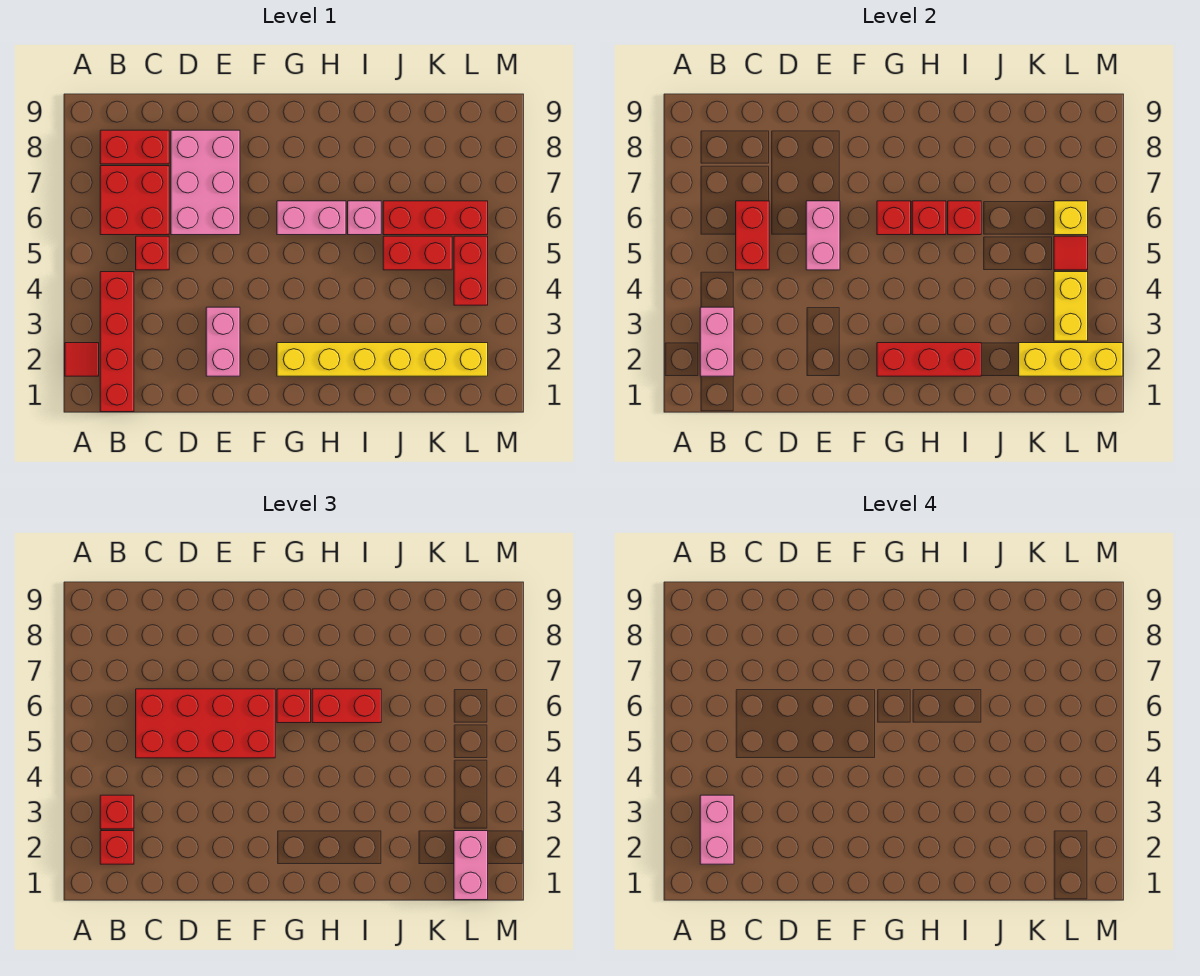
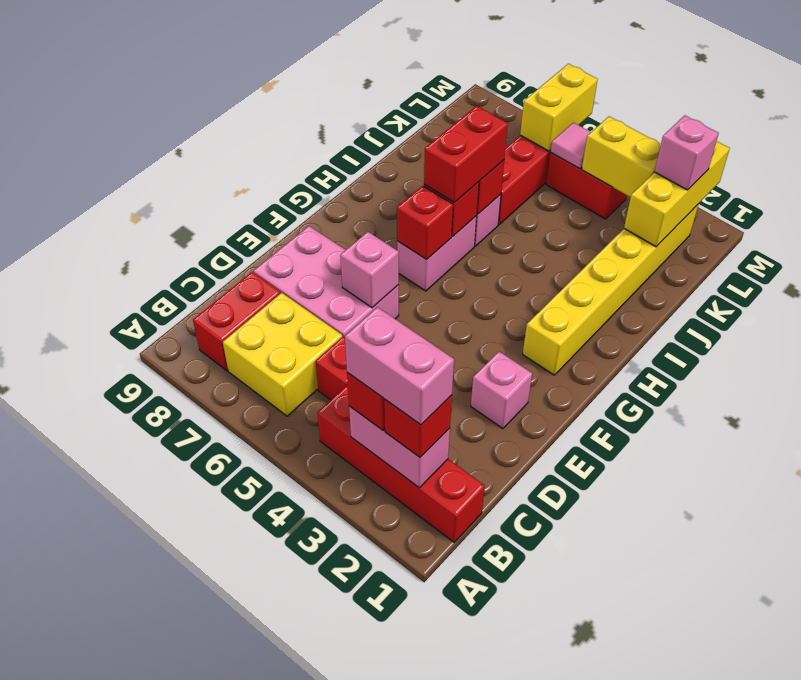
red 1x1 tile [65,343,99,376] -> none
red 2x2 brick [100,166,169,235] -> yellow 2x2 brick [223,293,342,416]
red 1x2 brick [736,201,769,270] -> none
red 2x4 brick [136,689,275,758] -> none
pink 1x2 brick [206,307,240,376] -> pink 1x1 brick [471,352,532,429]
pink 1x2 brick [806,201,840,270] -> pink 1x1 brick [340,232,399,308]
red 1x3 brick [877,343,981,376] -> none
red 1x1 brick [277,689,311,723] -> none
red 1x2 brick [383,236,452,270] -> none
pink 1x2 brick [454,831,488,900] -> pink 1x1 brick [654,115,719,190]
red 1x1 tile [1054,236,1088,270] -> pink 1x1 tile [551,123,591,169]
yellow 1x1 brick [1054,201,1088,235] -> yellow 1x2 brick [520,64,598,151]

